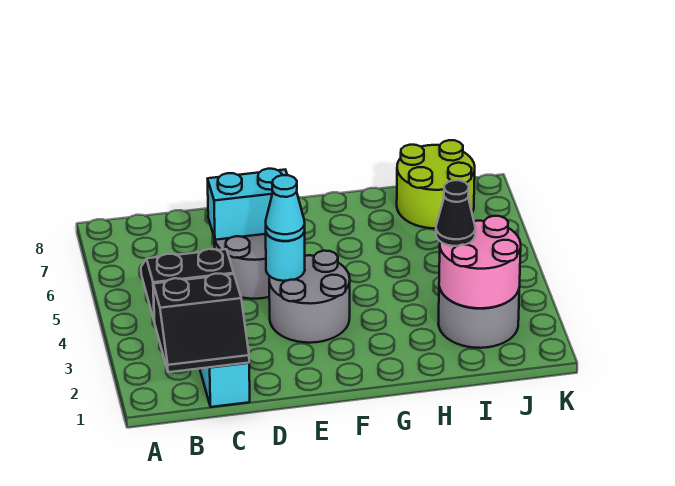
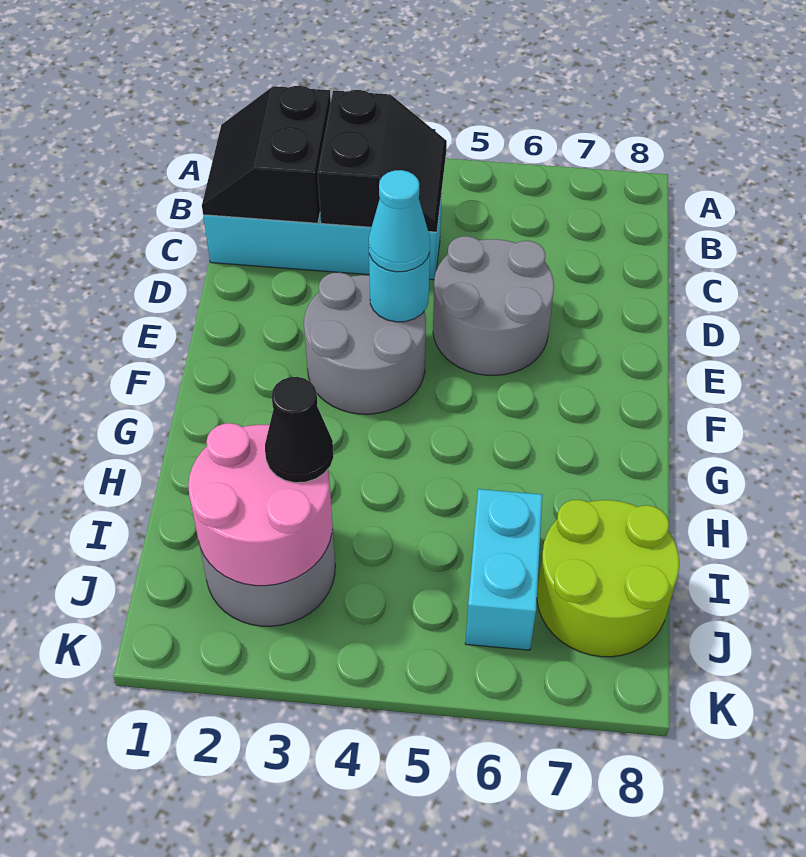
cyan 1x2 brick [208,169,287,240] -> cyan 1x2 brick moved to [465,489,542,650]

